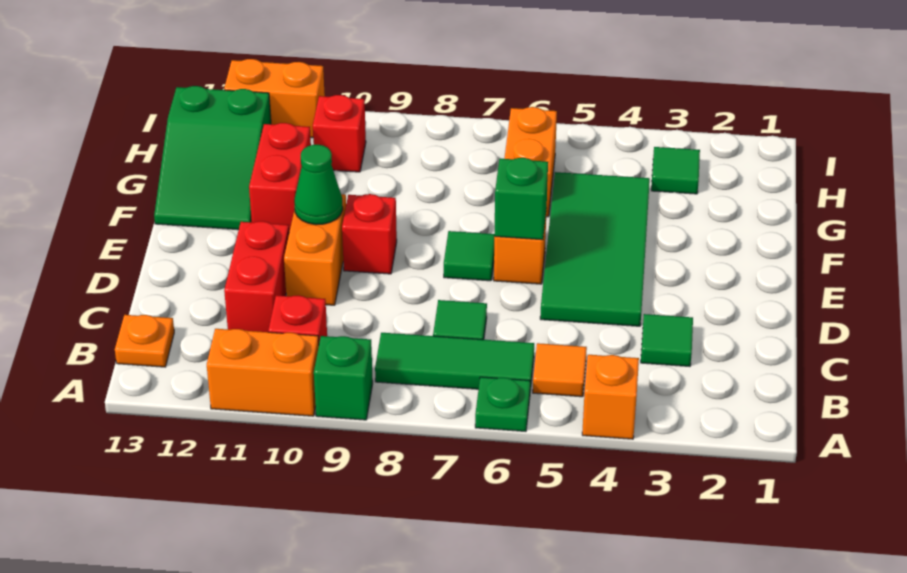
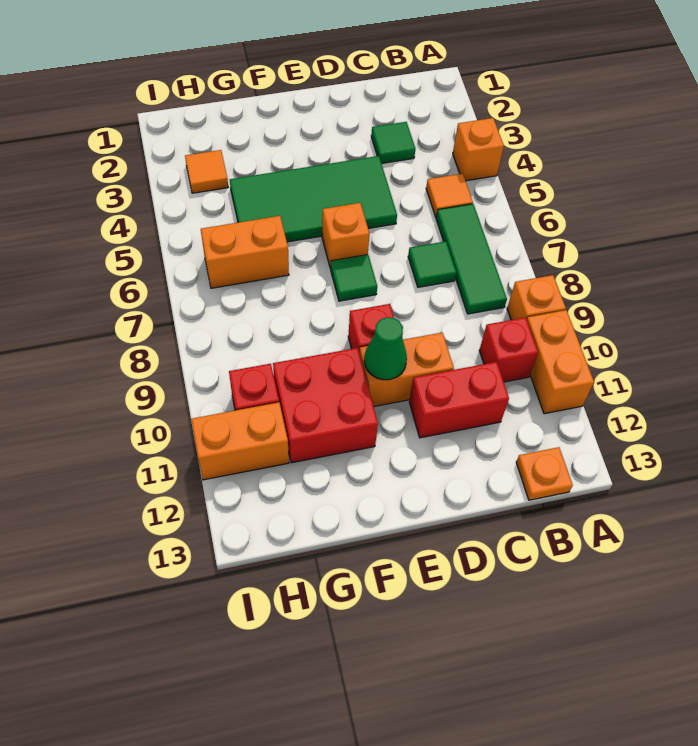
green 1x1 plate [475,377,530,431] -> none
green 1x1 brick [314,336,373,420] -> orange 1x1 brick [507,275,566,320]
green 1x1 brick [494,158,548,240] -> none
red 1x2 brick [249,123,311,232] -> red 2x2 brick [273,348,378,463]
green 2x3 slope [154,86,271,230] -> none
green 1x1 tile [651,147,700,194] -> orange 1x1 tile [185,150,228,193]
orange 1x2 brick [224,59,325,138] -> orange 1x2 brick turned to [191,402,289,480]

